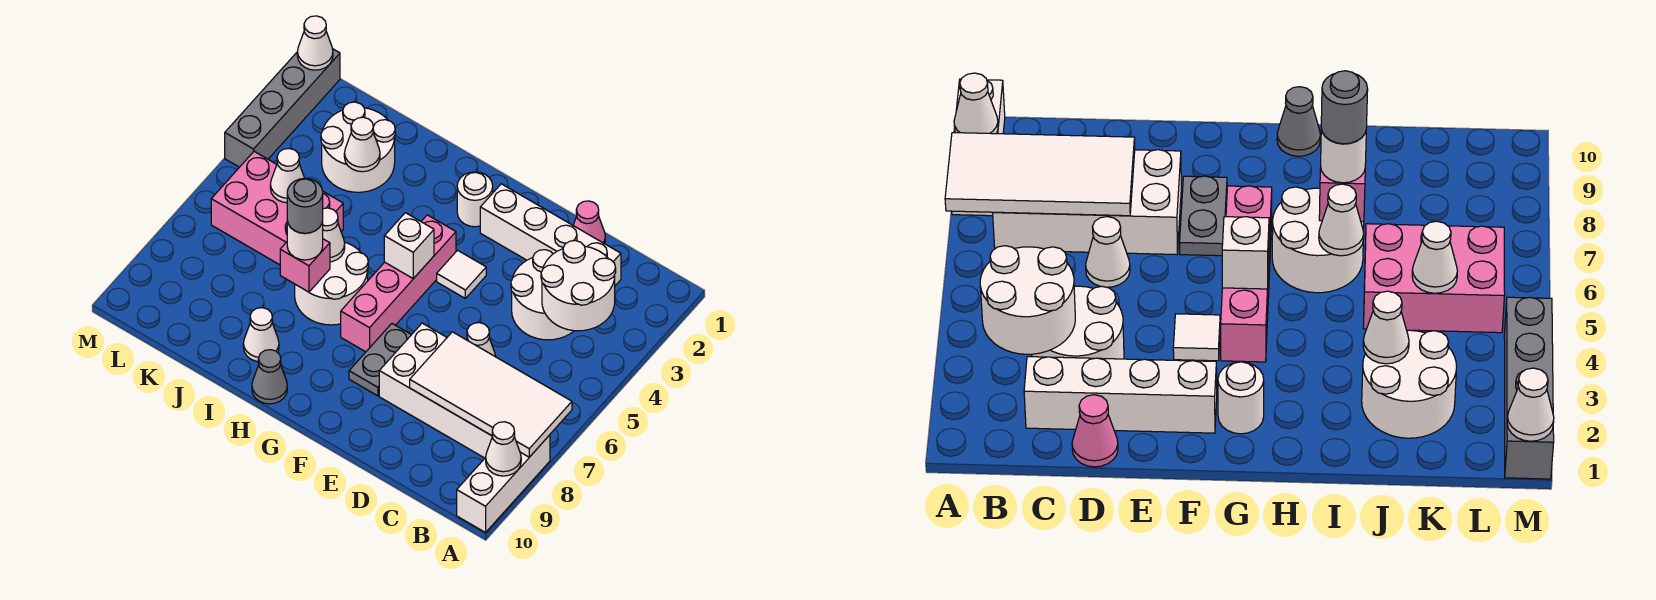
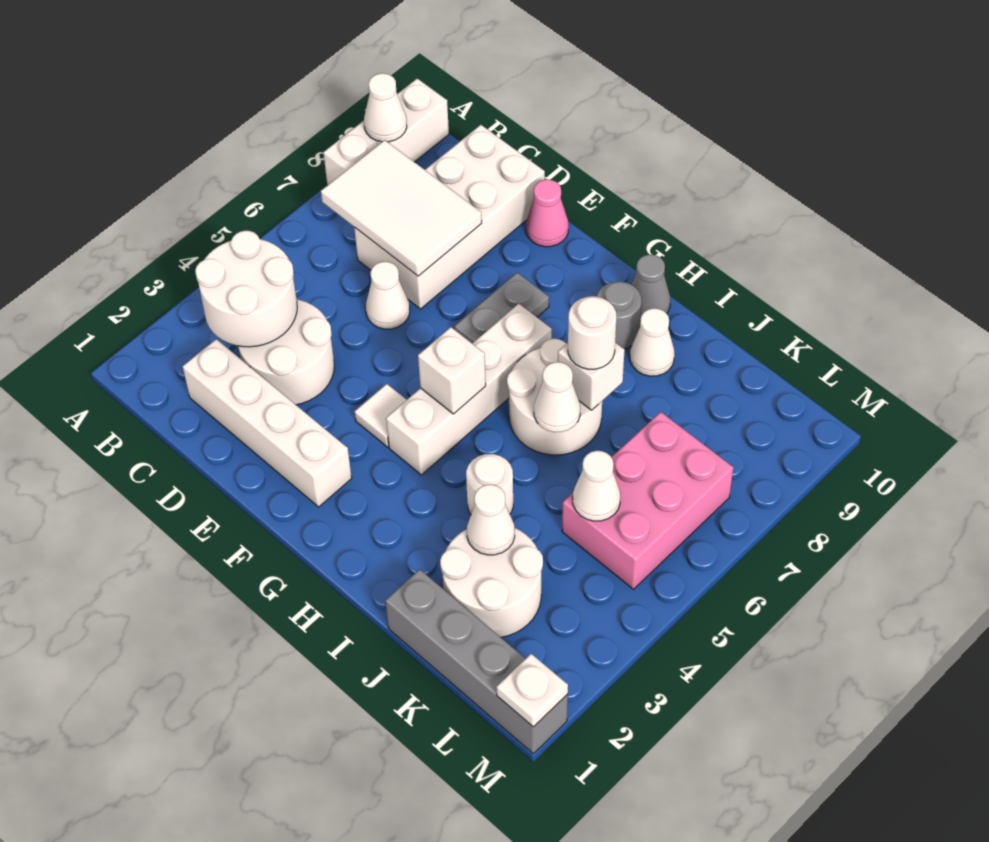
white 2x4 tile [410,332,572,457] -> white 2x3 tile [321,140,482,276]
white 2x4 brick [379,323,492,458] -> white 2x4 brick turned to [354,125,545,309]
pink 1x1 cone [573,201,605,244] -> pink 1x1 cone moved to [526,179,569,247]
white 1x1 round brick [457,172,493,227] -> white 1x1 round brick moved to [466,454,513,514]
pink 1x4 brick [341,215,456,352] -> white 1x4 brick [386,304,552,475]
pink 1x1 brick [280,239,330,292] -> white 1x1 brick [558,343,625,410]
grey 1x1 round brick [287,178,323,233] -> grey 1x1 round brick moved to [597,281,641,349]
pink 2x3 brick [211,151,343,265] -> pink 2x3 brick turned to [562,412,733,589]
grey 1x4 brick [225,49,340,167] -> grey 1x4 brick turned to [385,569,568,754]
white 1x1 cone [297,16,333,70] -> white 1x1 plate [497,654,568,727]

